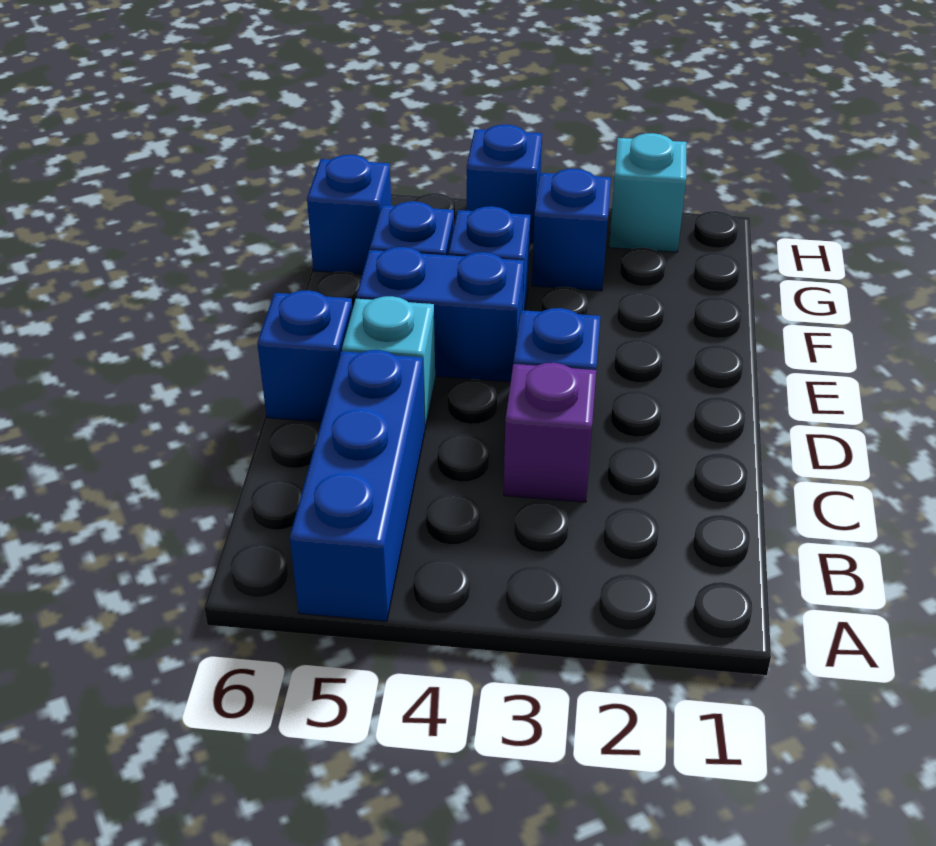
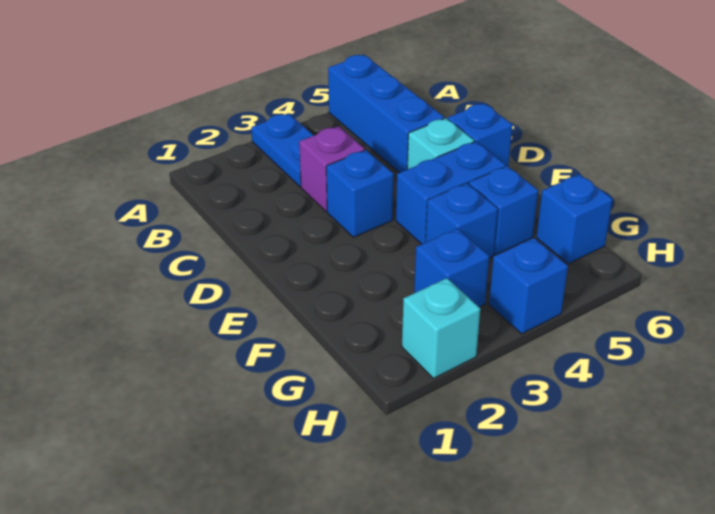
none -> blue 1x2 plate [251,113,314,187]

